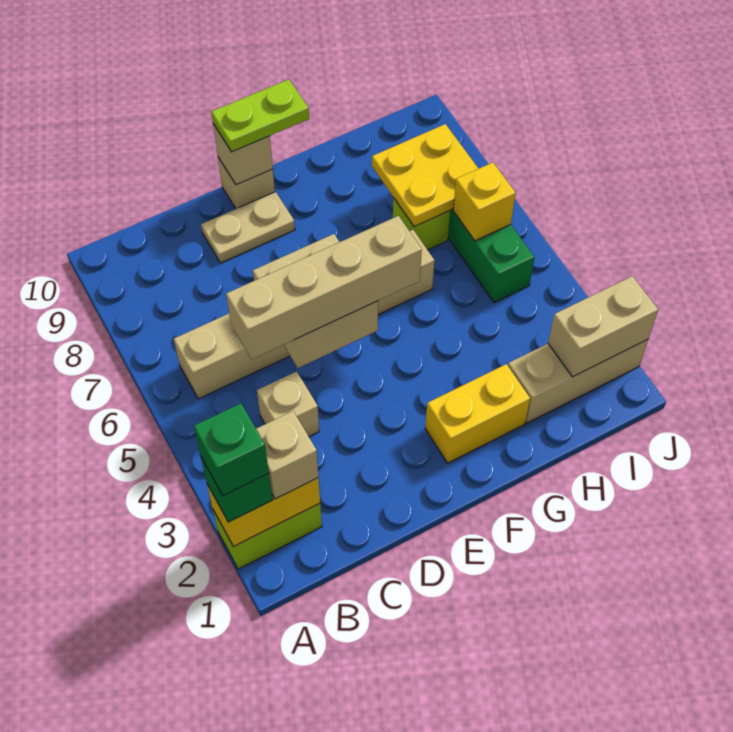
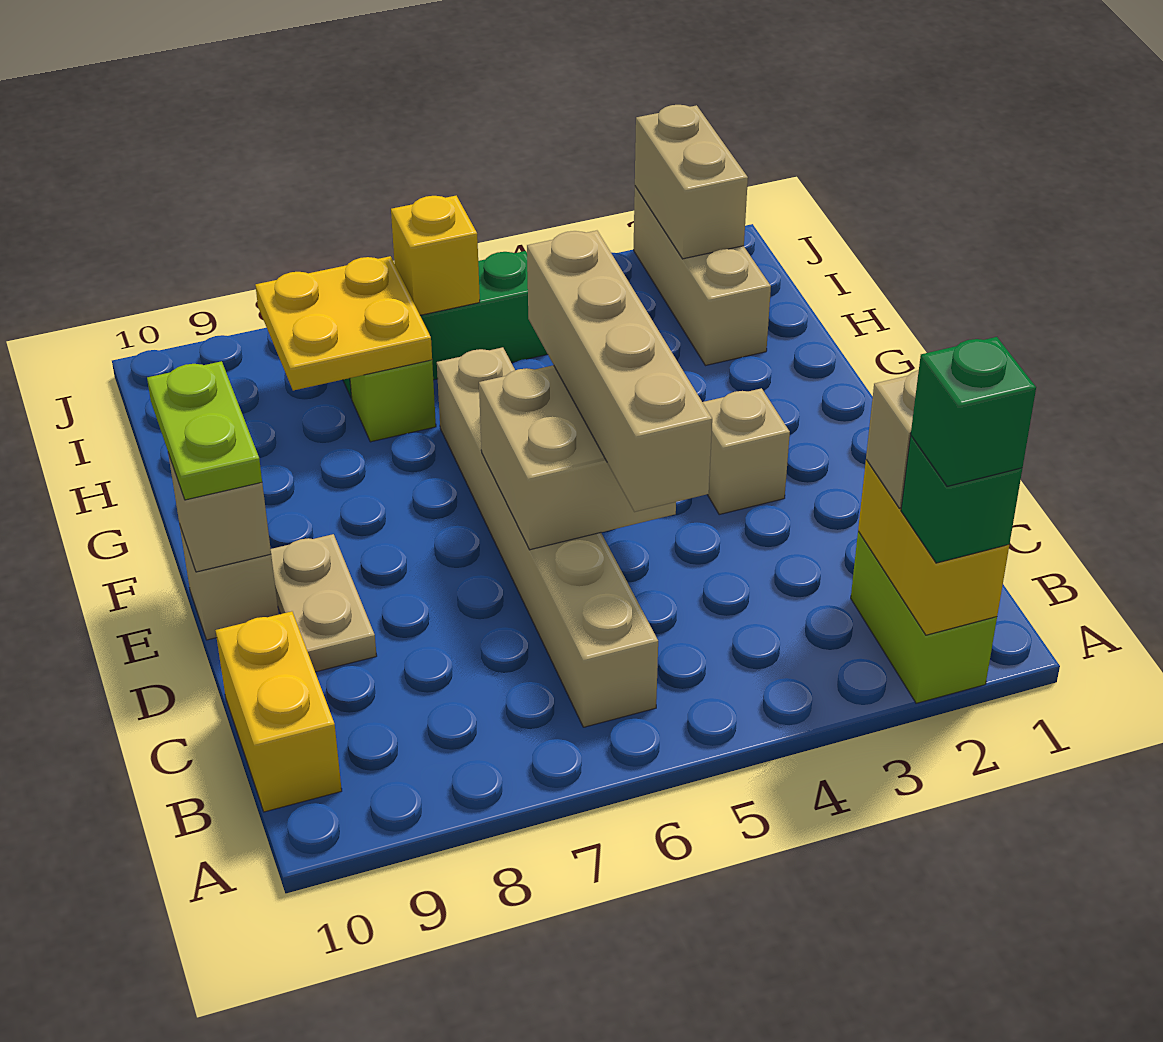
tan 1x1 brick [257,371,319,437] -> tan 1x1 brick moved to [703,388,790,515]
yellow 1x2 brick [425,364,530,463] -> yellow 1x2 brick moved to [215,611,342,812]

